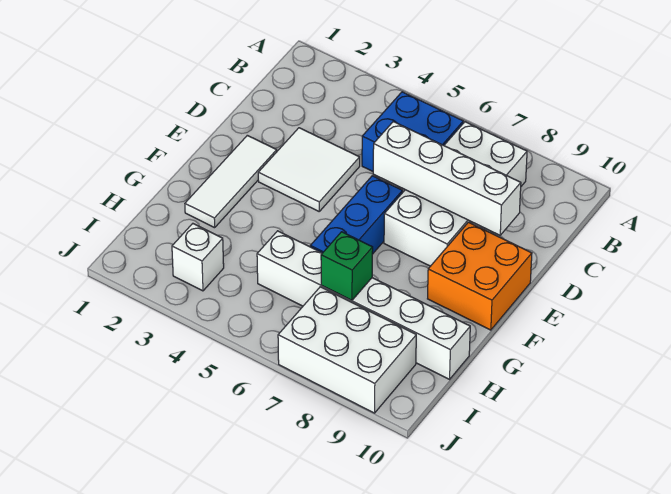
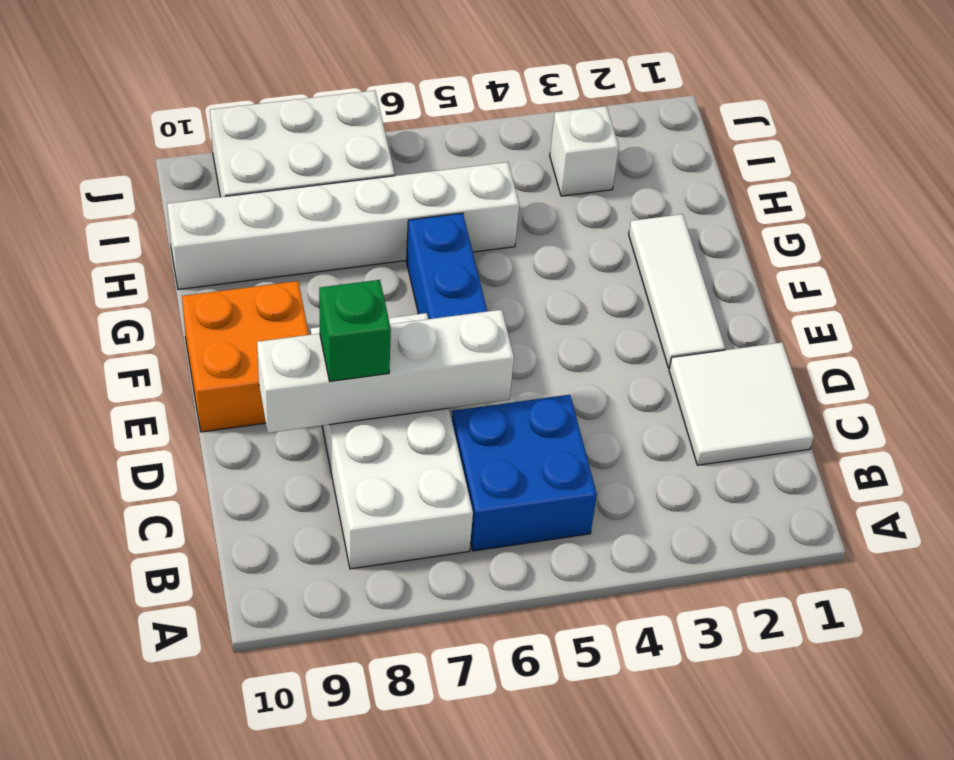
white 2x2 tile [258,128,360,211] -> white 2x2 tile moved to [669,343,814,465]
green 1x1 brick [321,232,373,300] -> green 1x1 brick moved to [319,280,391,381]

